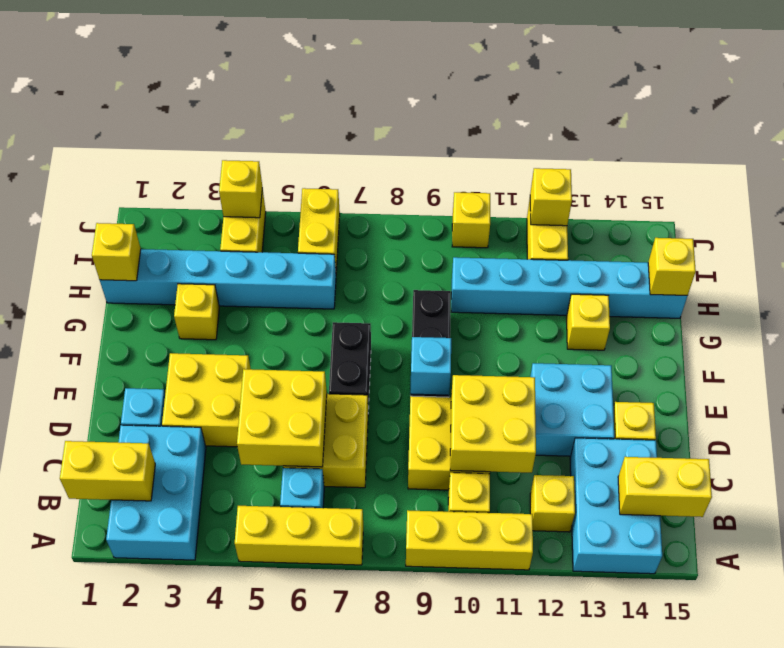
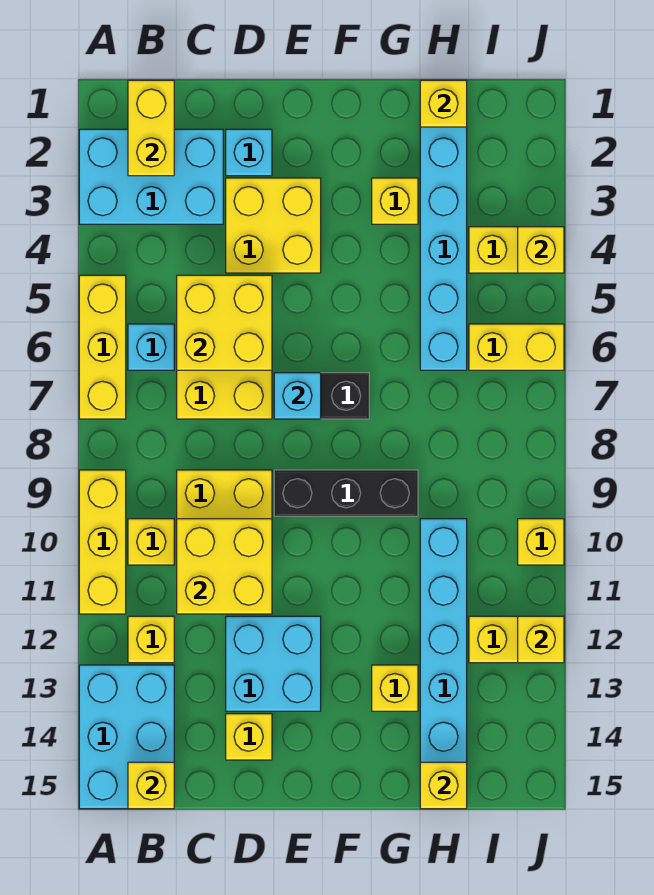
cyan 2x3 brick [570,438,662,574] -> cyan 2x3 brick turned to [79,665,174,809]
yellow 1x2 brick [618,457,712,517] -> yellow 1x1 brick [128,762,174,809]
cyan 1x1 brick [410,337,451,395] -> cyan 1x1 brick moved to [274,373,321,419]

